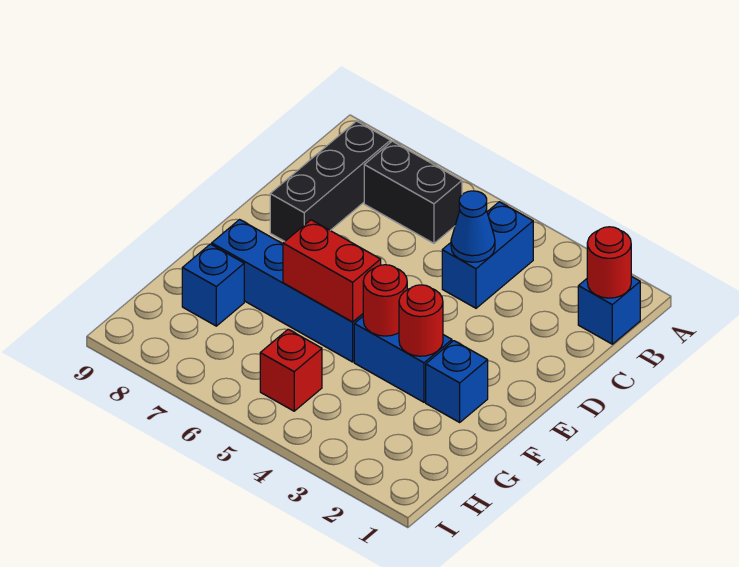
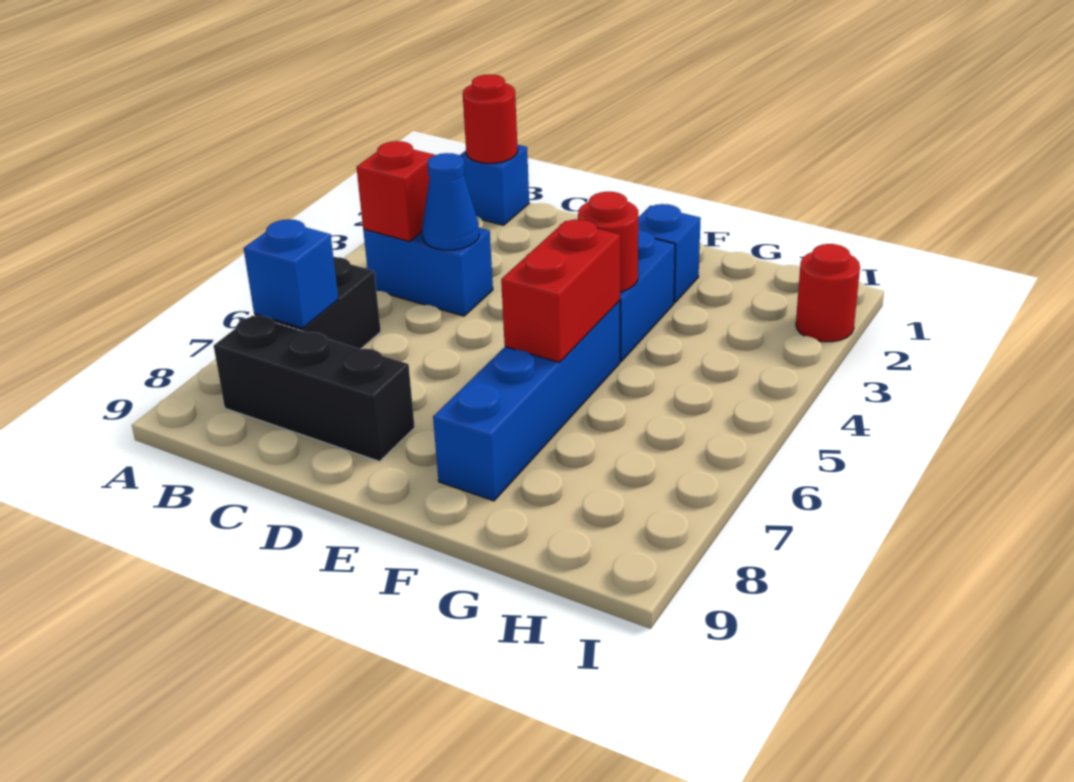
red 1x1 round brick [399,285,443,356] -> red 1x1 round brick moved to [796,244,860,342]
blue 1x1 brick [182,244,244,326] -> blue 1x1 brick moved to [244,219,338,328]
red 1x1 brick [260,329,322,411] -> red 1x1 brick moved to [357,141,434,242]

